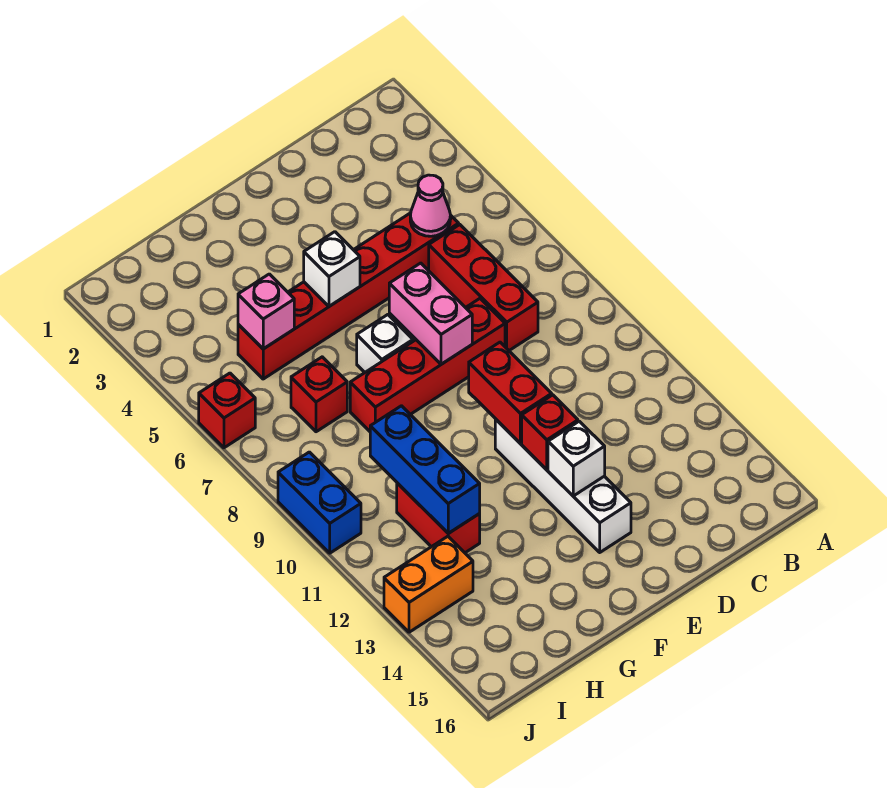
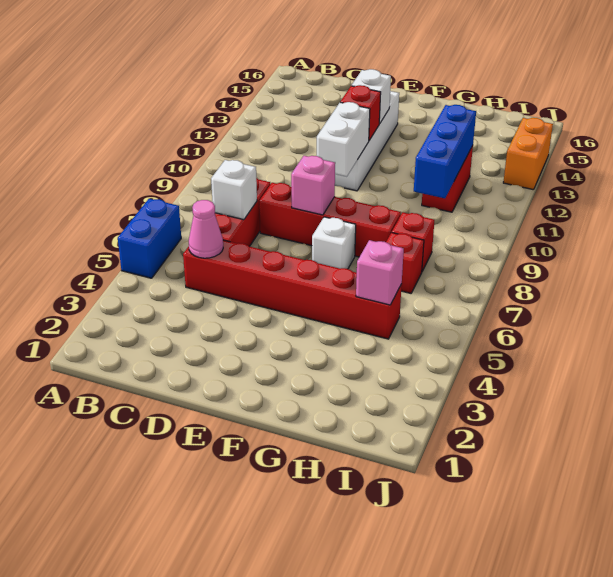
pink 1x2 brick [389,263,472,364] -> pink 1x1 brick [291,156,335,215]
red 1x2 brick [469,342,552,443] -> white 1x2 brick [317,102,370,177]
white 1x1 brick [304,232,360,306] -> white 1x1 brick moved to [211,160,257,220]
orange 1x2 brick [384,536,473,632] -> orange 1x2 brick turned to [503,118,553,190]
red 1x1 brick [199,373,255,448] -> red 1x1 brick moved to [392,212,435,271]
blue 1x2 brick [278,452,361,553] -> blue 1x2 brick moved to [118,199,181,278]

